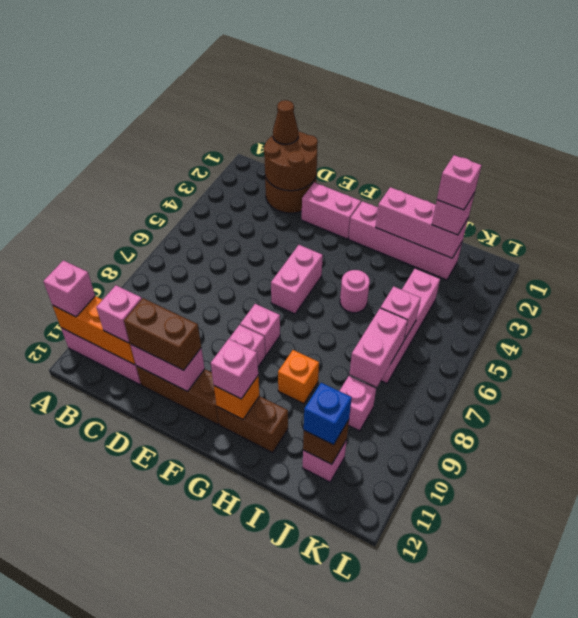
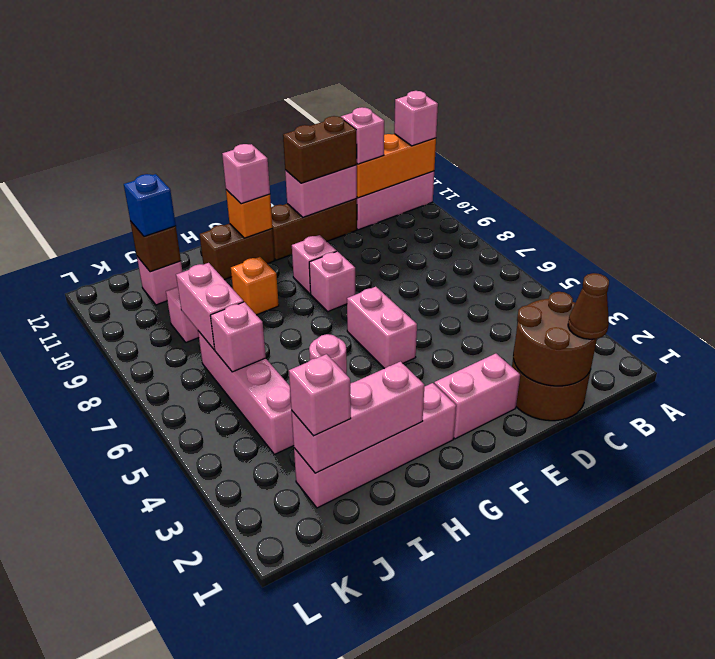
pink 1x1 brick [437,155,482,210] -> none

